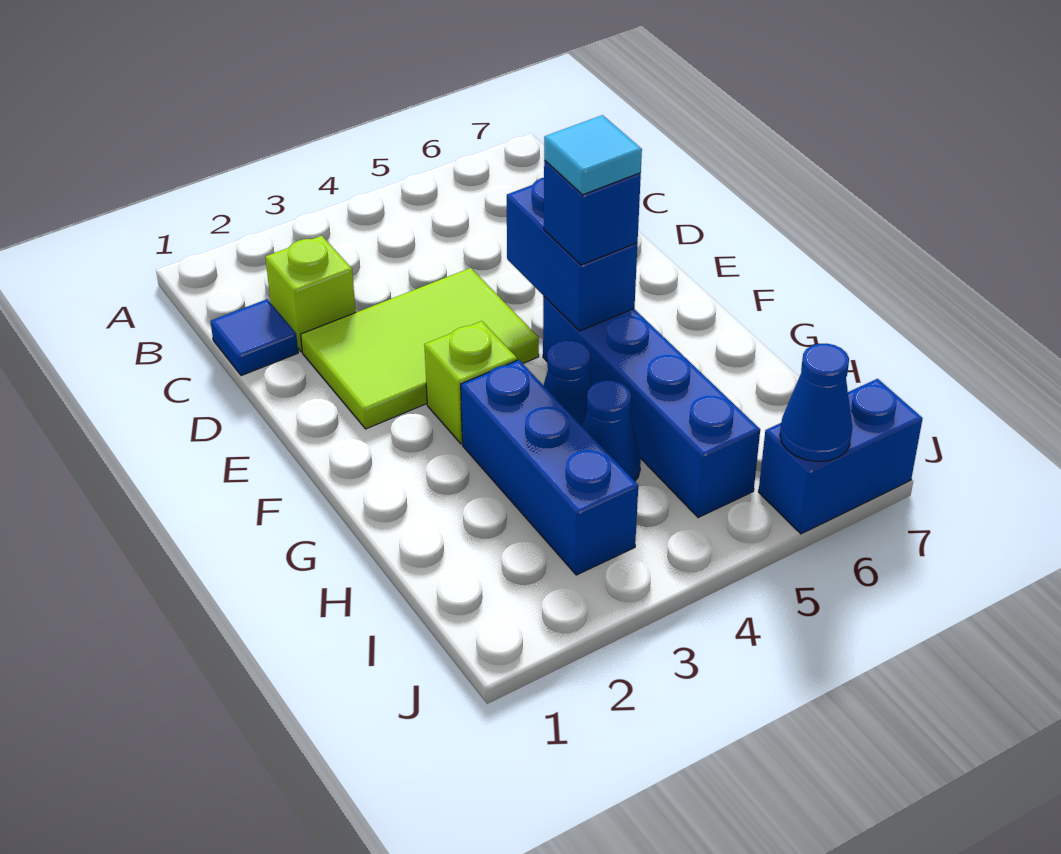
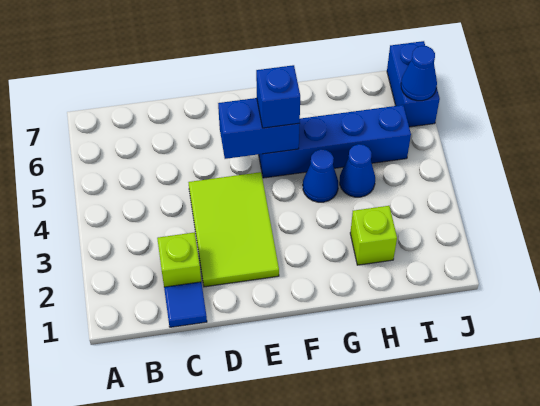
lime 1x1 brick [424,321,517,444] -> lime 1x1 brick moved to [350,206,397,265]
cyan 1x1 tile [544,115,642,195] -> none
blue 1x3 brick [461,360,638,575] -> none

